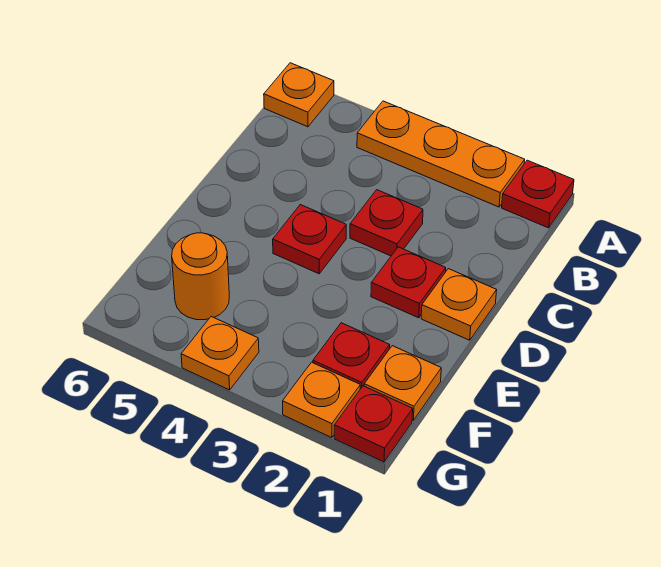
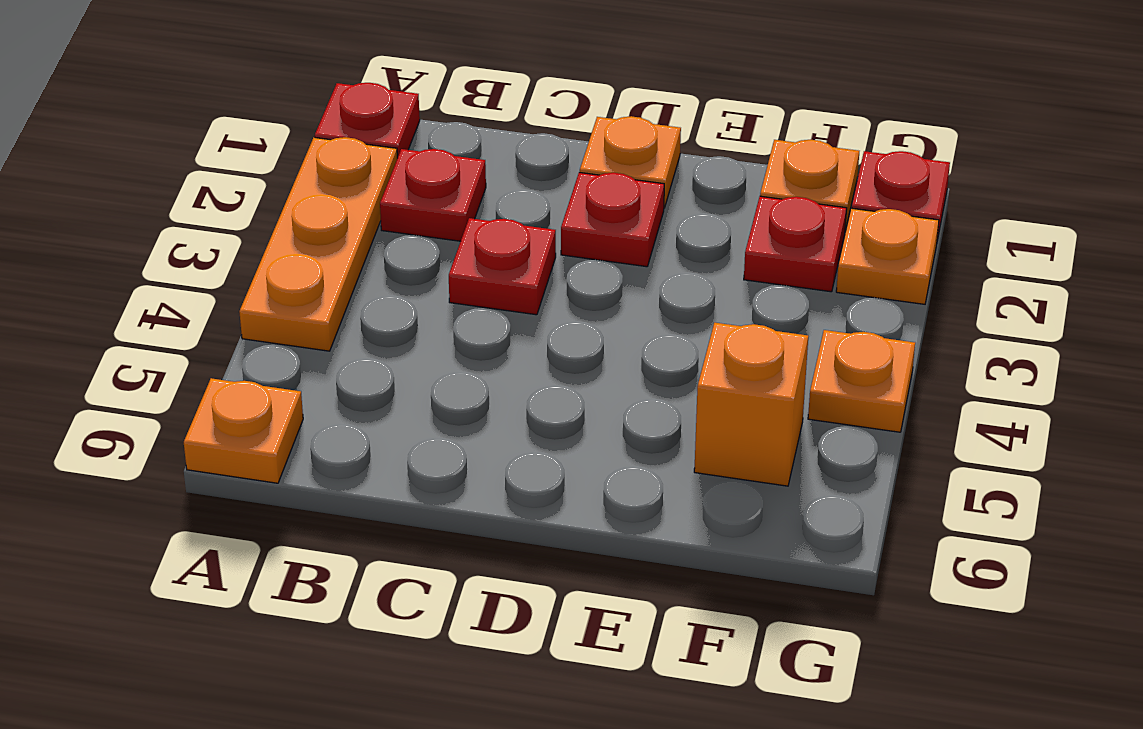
red 1x1 plate [273,205,346,274] -> red 1x1 plate moved to [380,149,486,241]
orange 1x1 round brick [172,233,229,320] -> orange 1x1 brick [694,323,808,486]

